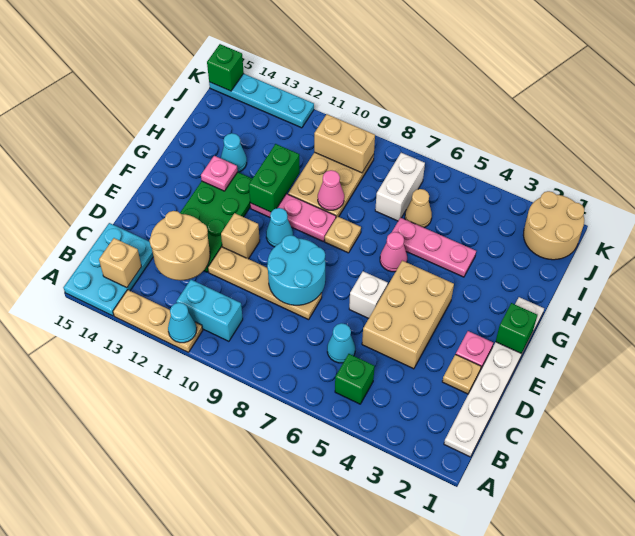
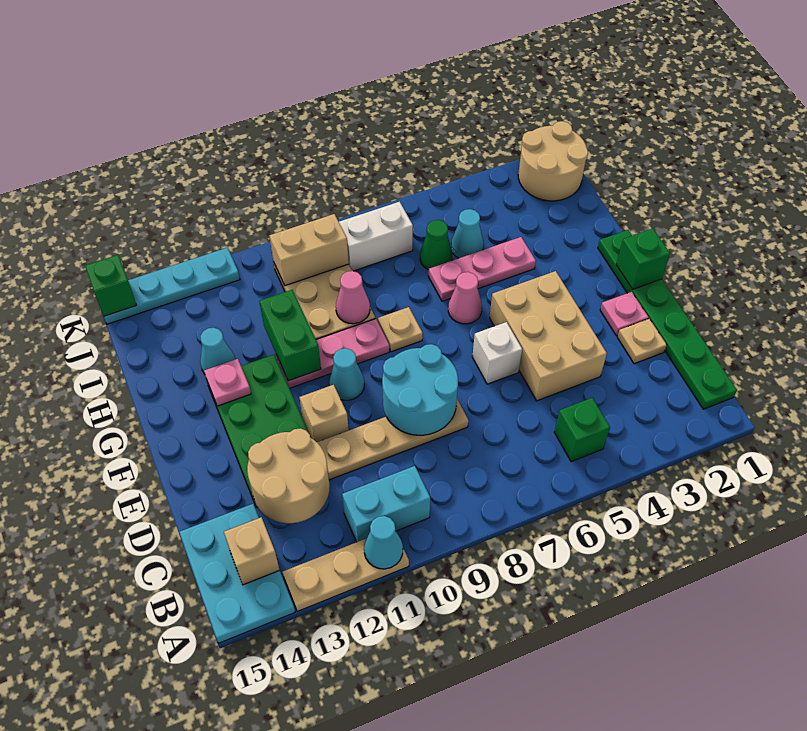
white 1x6 plate [444,297,544,457] -> green 1x6 plate [598,230,737,409]
cyan 1x1 cone [327,323,355,363] -> cyan 1x1 cone moved to [451,209,484,258]
tan 1x1 cone [405,189,432,228] -> green 1x1 cone [420,220,453,270]
white 1x2 brick [375,153,425,221] -> white 1x2 brick turned to [339,202,413,271]

